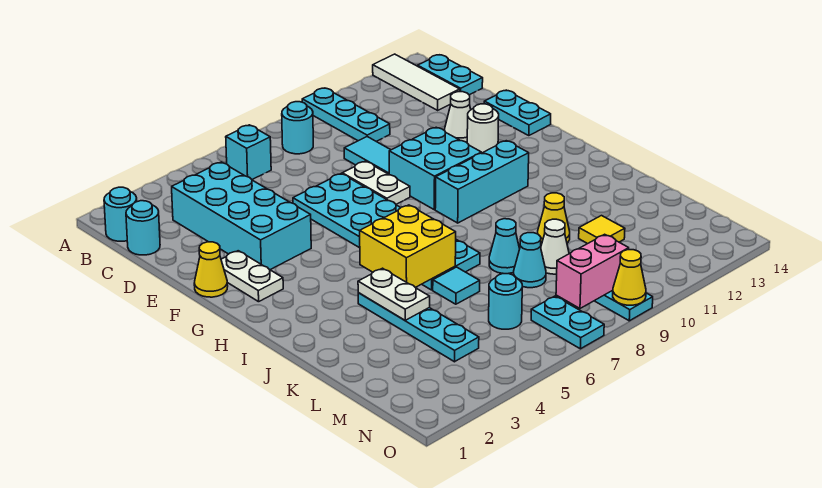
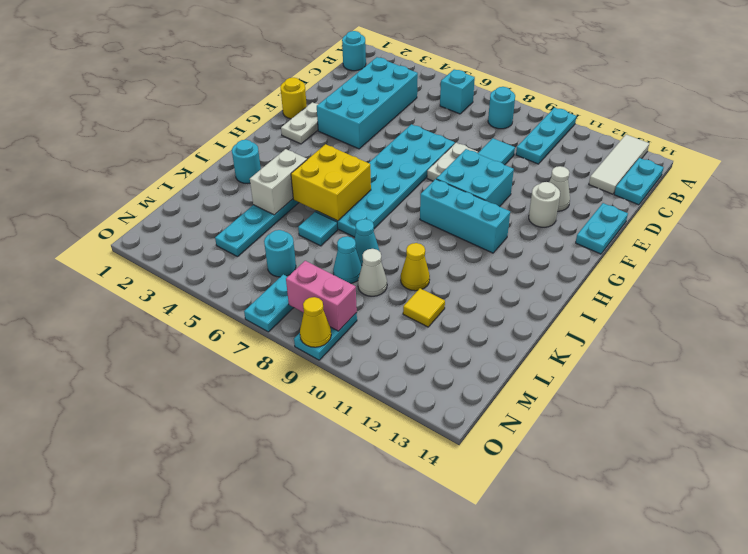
cyan 1x1 round brick [126,201,160,255] -> cyan 1x1 round brick moved to [232,140,261,183]
yellow 1x1 cone [194,242,228,297] -> yellow 1x1 round brick [281,78,307,119]
white 1x2 plate [358,268,430,320] -> white 1x2 brick [250,149,307,215]

